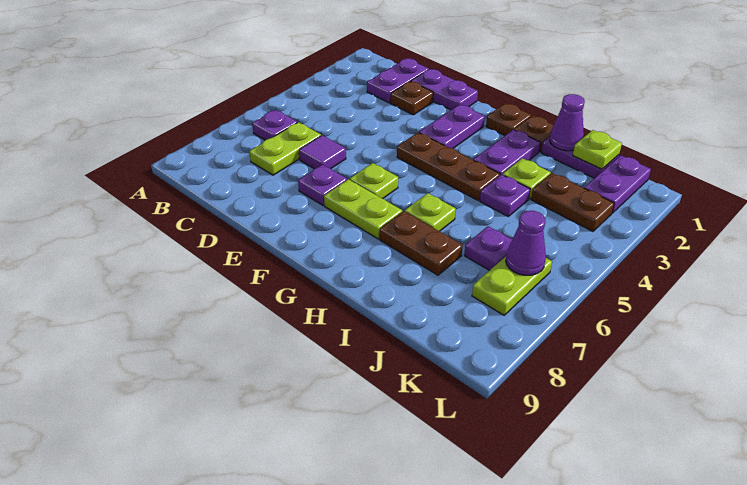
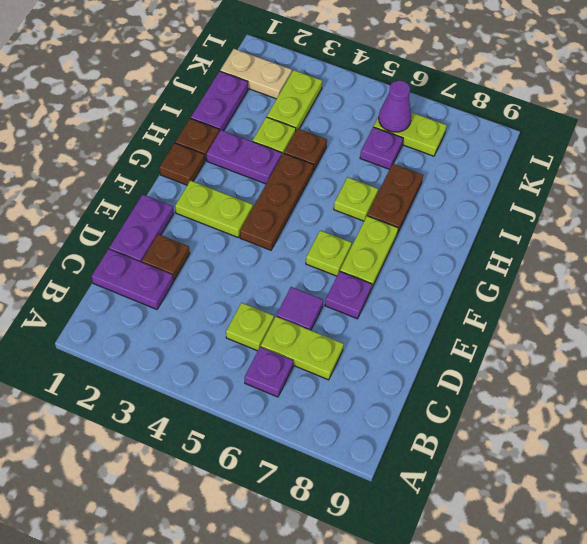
purple 1x2 plate [419,104,485,148] -> lime 1x2 plate [175,181,253,238]
purple 1x1 cone [549,94,585,151] -> none
purple 1x1 plate [480,175,530,216] -> brown 1x1 plate [284,129,327,171]
lime 1x1 plate [573,130,622,169] -> lime 1x1 plate moved to [226,303,274,351]
brown 1x2 plate [531,173,614,231] -> lime 1x2 plate [267,70,322,129]
purple 1x2 plate [584,155,651,213] -> tan 1x2 plate [220,49,292,99]

